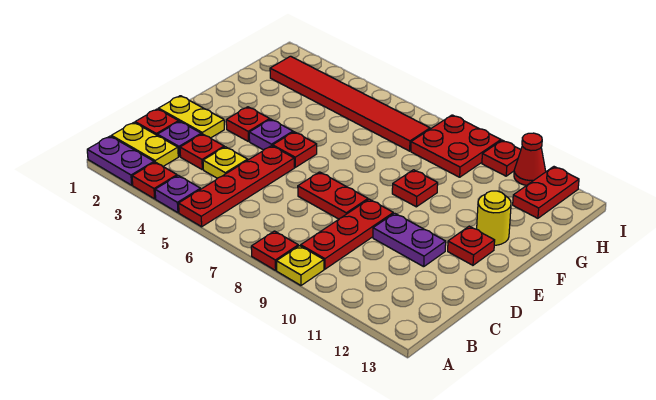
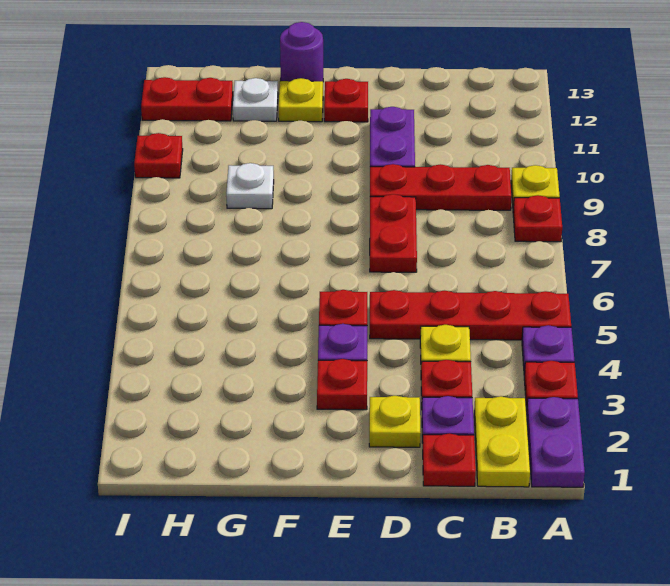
yellow 1x2 plate [159,96,224,138] -> yellow 1x1 plate [369,396,421,447]
red 1x1 plate [392,170,438,207] -> none
yellow 1x1 round brick [477,191,511,245] -> yellow 1x1 plate [279,78,323,122]
none -> purple 1x1 round brick [280,22,323,81]
none -> white 1x1 plate [226,163,274,209]
none -> white 1x1 plate [233,78,278,121]
red 1x6 tile [270,56,430,151] -> none
red 2x2 plate [411,115,501,177] -> none
red 1x1 cone [514,133,546,185] -> none

